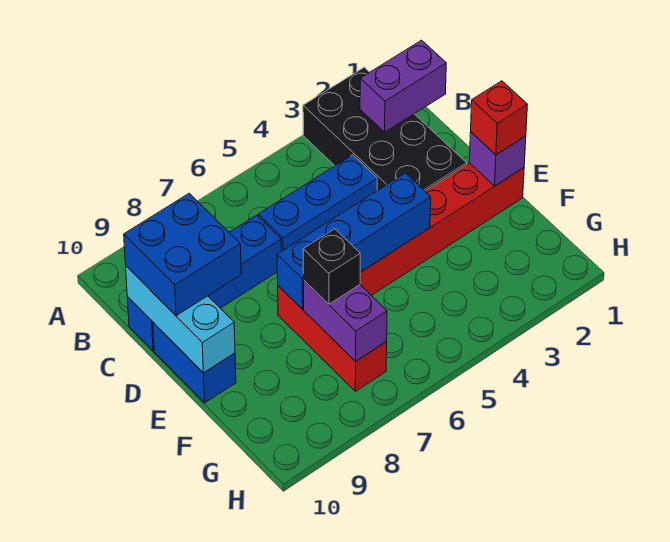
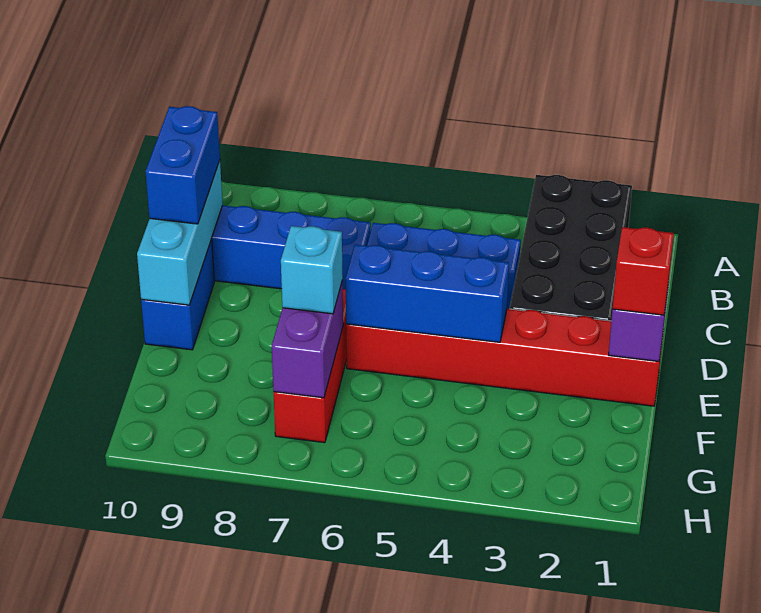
purple 1x2 brick [360,40,446,132] -> none
blue 2x2 brick [124,193,241,316] -> blue 1x2 brick [145,106,220,224]
blue 1x4 brick [277,173,431,309] -> blue 1x3 brick [346,245,509,342]
black 1x1 brick [303,229,360,304] -> cyan 1x1 brick [281,226,343,314]

